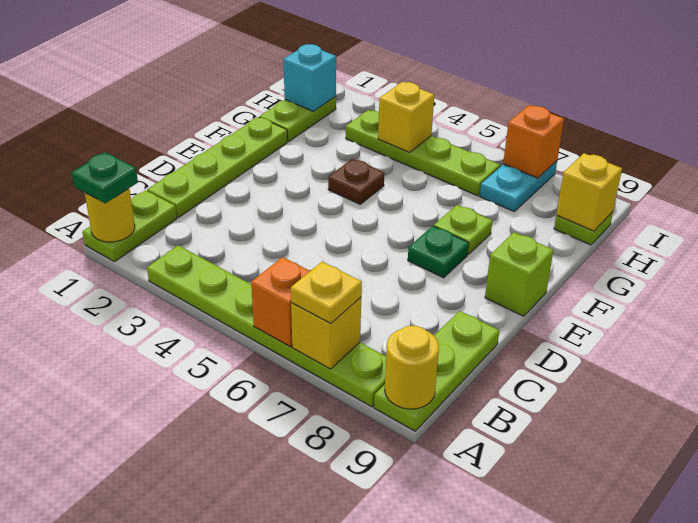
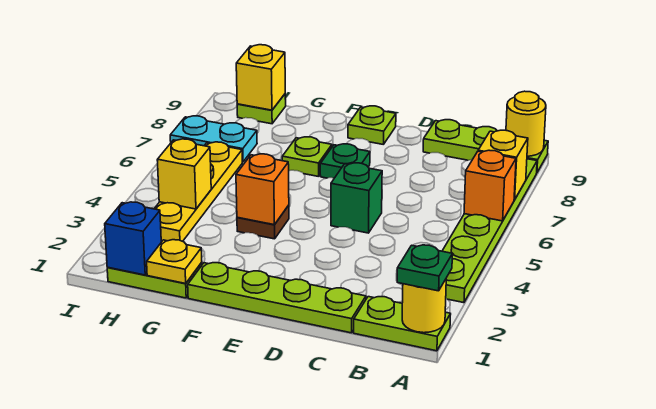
yellow 1x1 plate [291,262,362,324] -> yellow 1x1 plate moved to [147,240,202,284]
none -> green 1x1 brick [331,163,382,233]
lime 1x1 brick [485,232,553,316] -> lime 1x1 plate [348,106,396,145]
cyan 1x1 brick [283,44,336,111] -> blue 1x1 brick [105,202,161,275]
lime 1x4 plate [346,110,500,196] -> yellow 1x4 plate [154,142,242,241]
orange 1x1 brick [503,105,564,178] -> orange 1x1 brick moved to [236,154,289,225]

